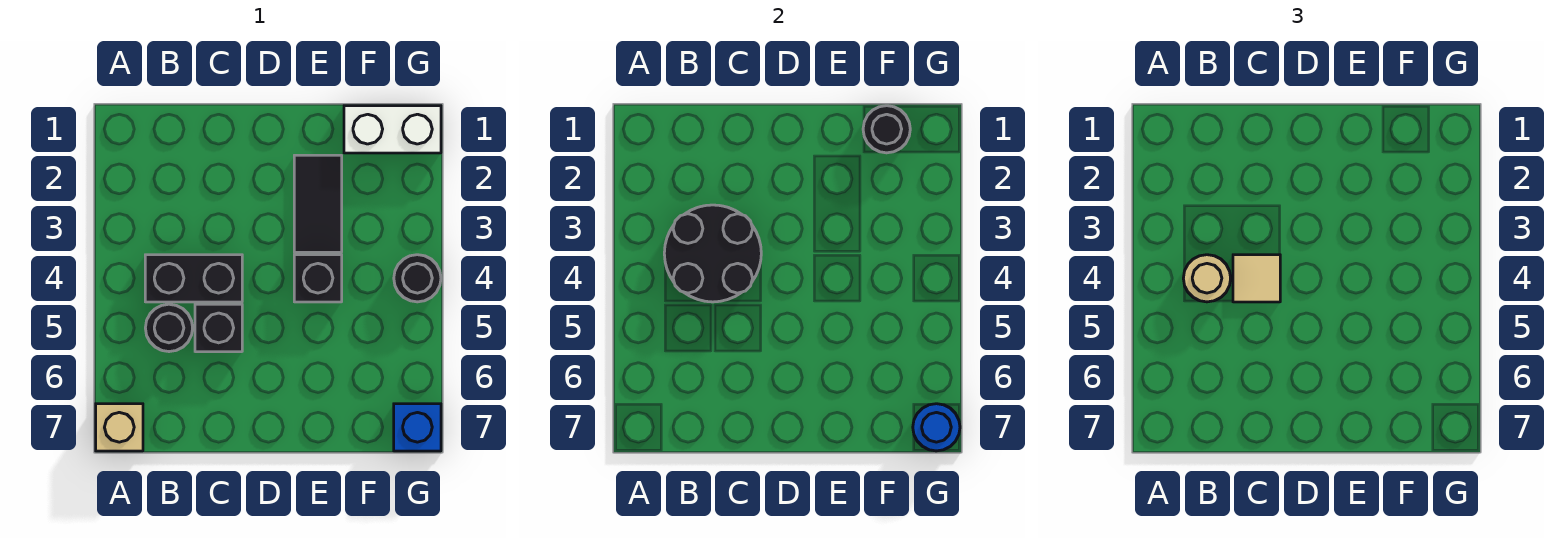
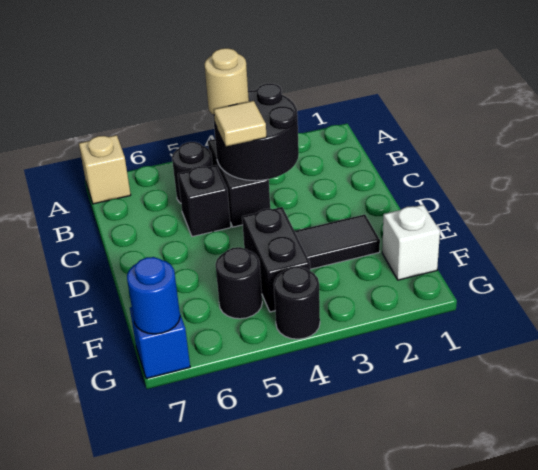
black 1x1 brick [294,255,342,302] -> black 1x2 brick [242,207,310,312]
white 1x2 brick [344,106,441,153] -> white 1x1 brick [382,205,440,280]
black 1x1 round brick [863,106,910,153] -> black 1x1 round brick moved to [215,247,262,319]

